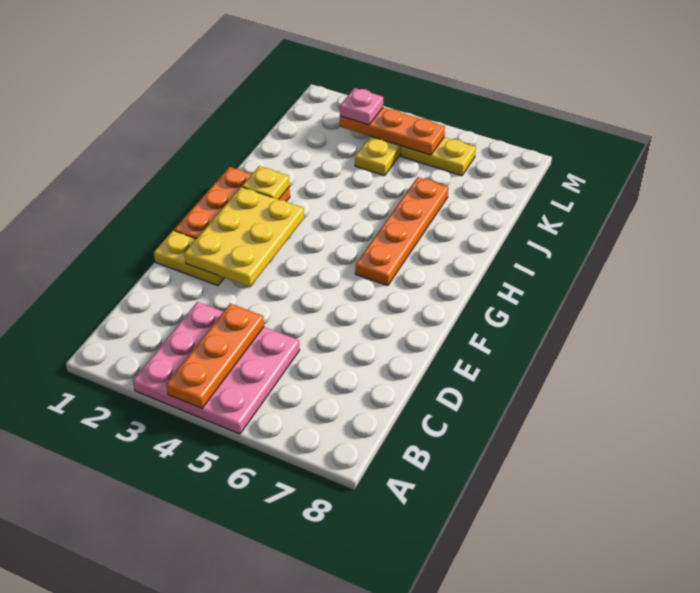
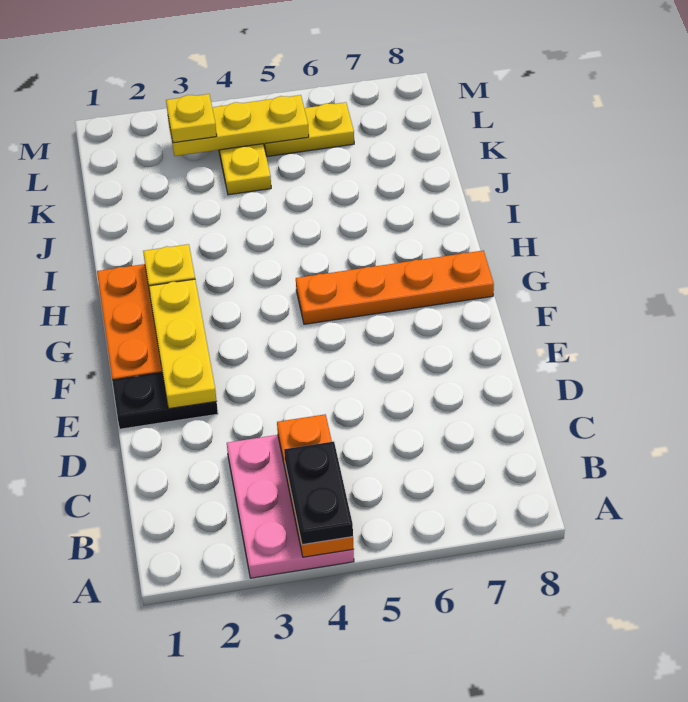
pink 3x3 plate [133,302,299,434] -> pink 2x3 plate [227,435,354,578]
none -> black 1x2 plate [284,442,353,545]
yellow 1x2 plate [154,231,224,286] -> black 1x2 plate [112,373,218,429]
yellow 2x3 plate [184,187,304,287] -> yellow 1x3 plate [149,279,217,409]
orange 1x4 plate [355,177,448,286] -> orange 1x4 plate turned to [296,251,494,324]
orange 1x3 plate [340,108,445,155] -> yellow 1x3 plate [168,95,309,156]
pink 1x1 plate [340,88,383,125] -> yellow 1x1 plate [166,94,217,143]

